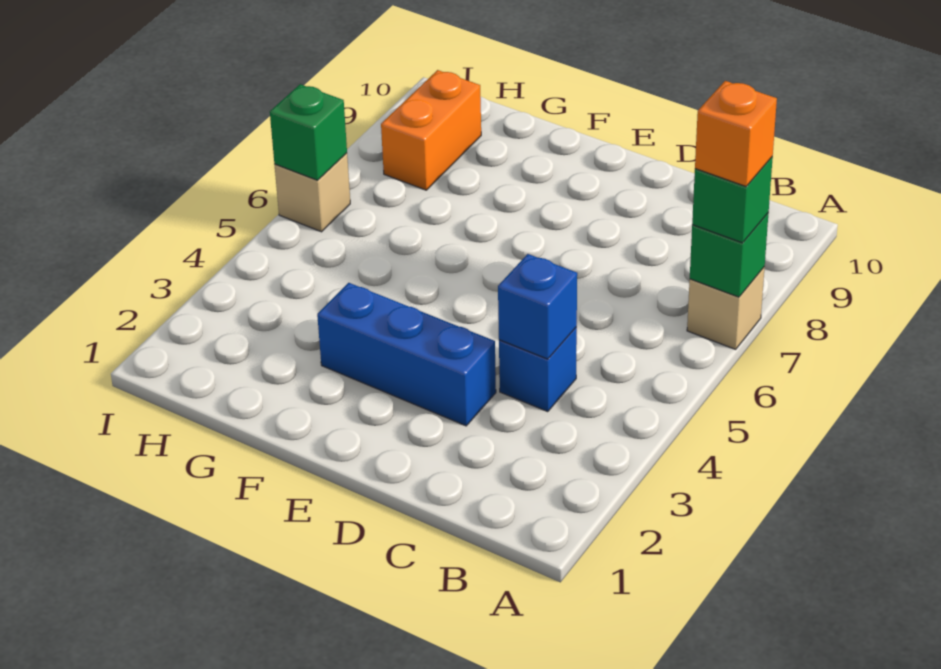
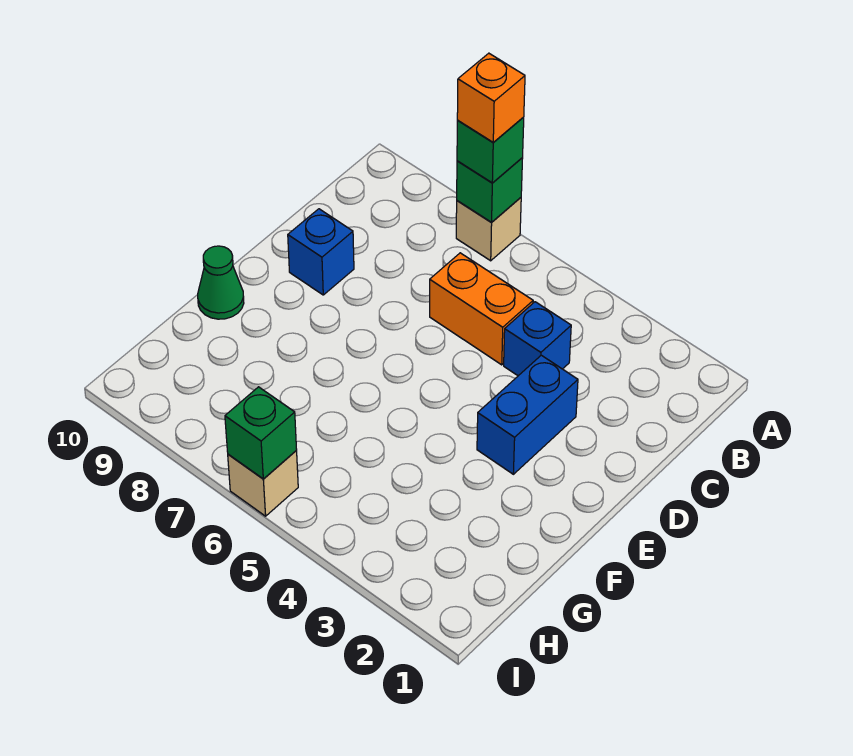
blue 1x1 brick [498,254,577,359] -> blue 1x1 brick moved to [288,209,354,295]
blue 1x3 brick [317,283,496,426] -> blue 1x2 brick [477,355,578,474]
none -> green 1x1 cone [198,246,244,319]
orange 1x2 brick [381,70,481,190] -> orange 1x2 brick moved to [430,253,533,365]

